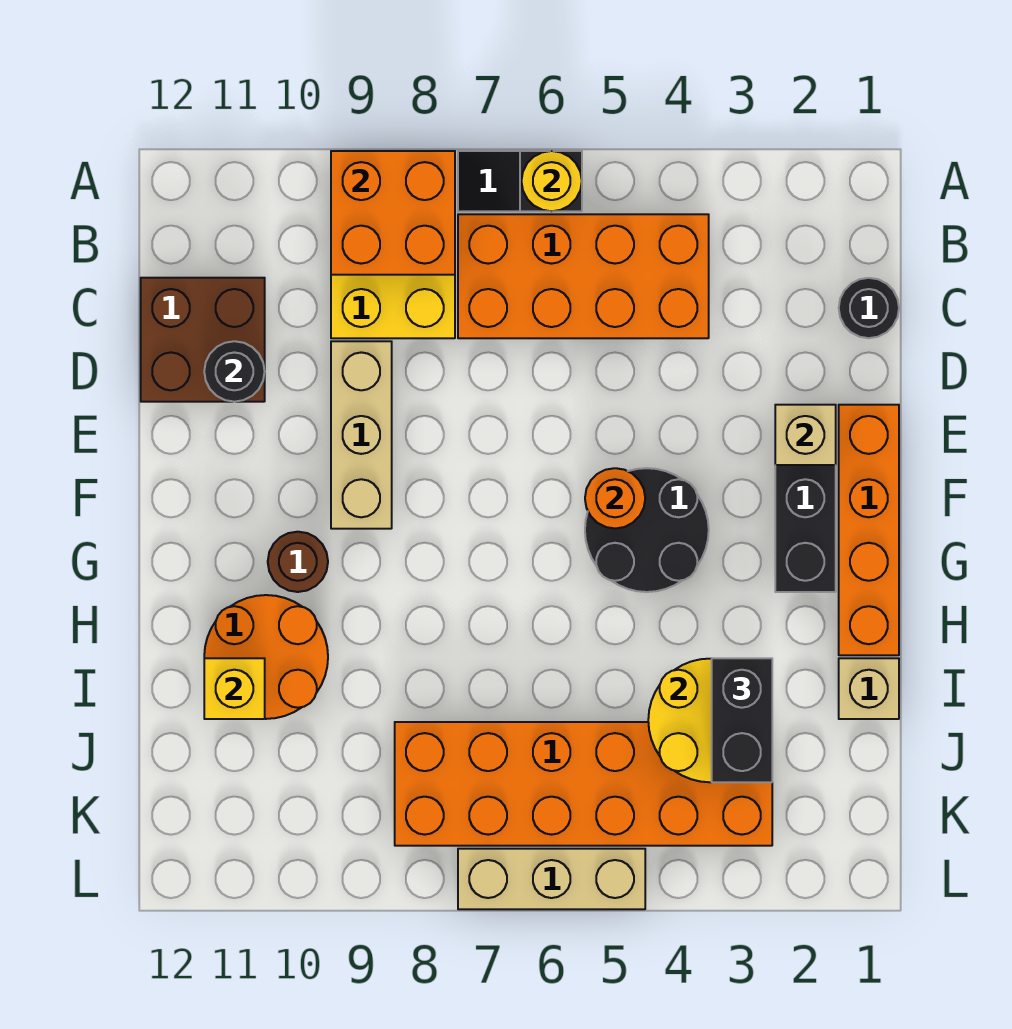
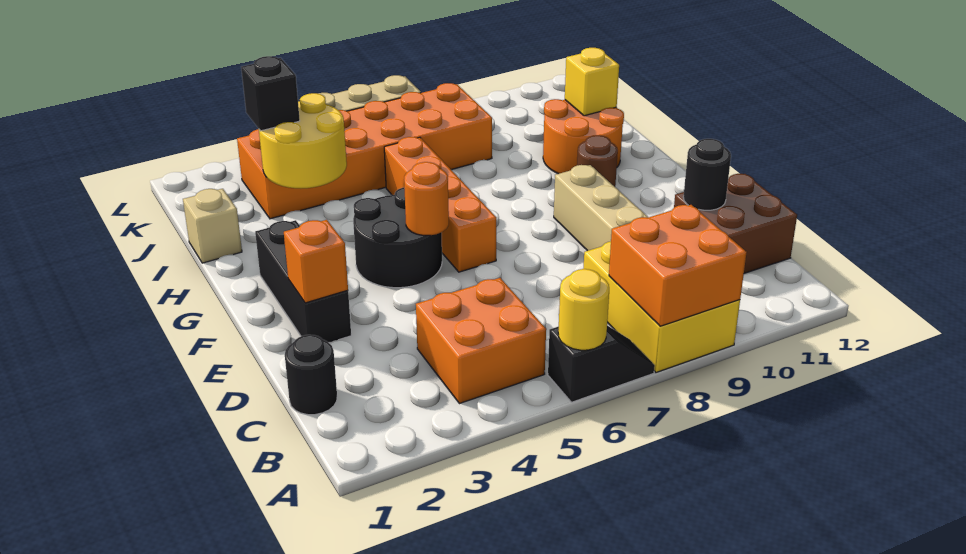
orange 2x4 brick [458,214,709,338] -> orange 2x2 brick [416,278,546,404]
orange 1x4 brick [839,405,899,655] -> orange 1x4 brick moved to [384,137,496,272]
tan 1x1 brick [775,405,836,465] -> orange 1x1 brick [284,220,348,303]
black 1x2 brick [712,658,772,782] -> black 1x1 brick [241,56,300,131]

